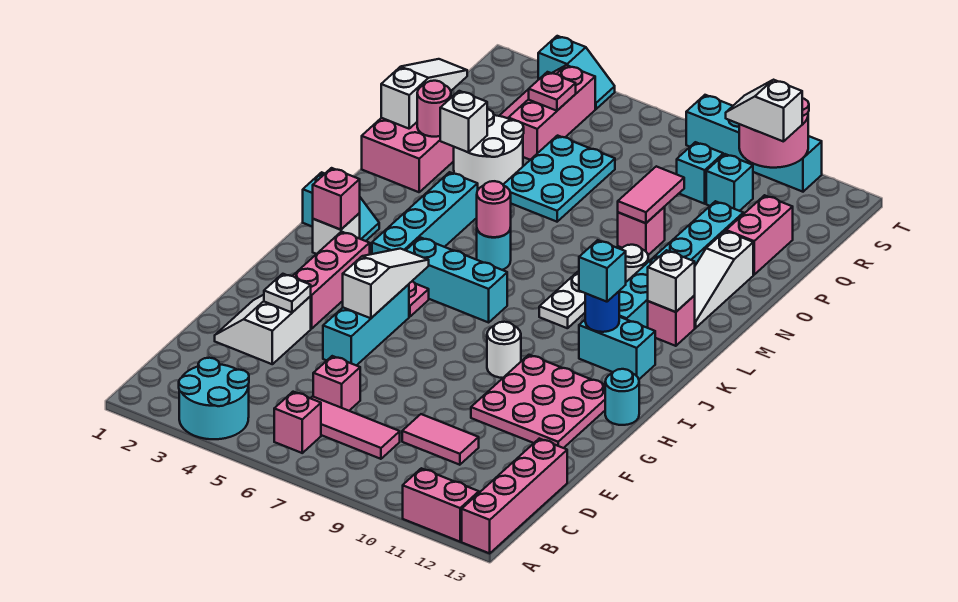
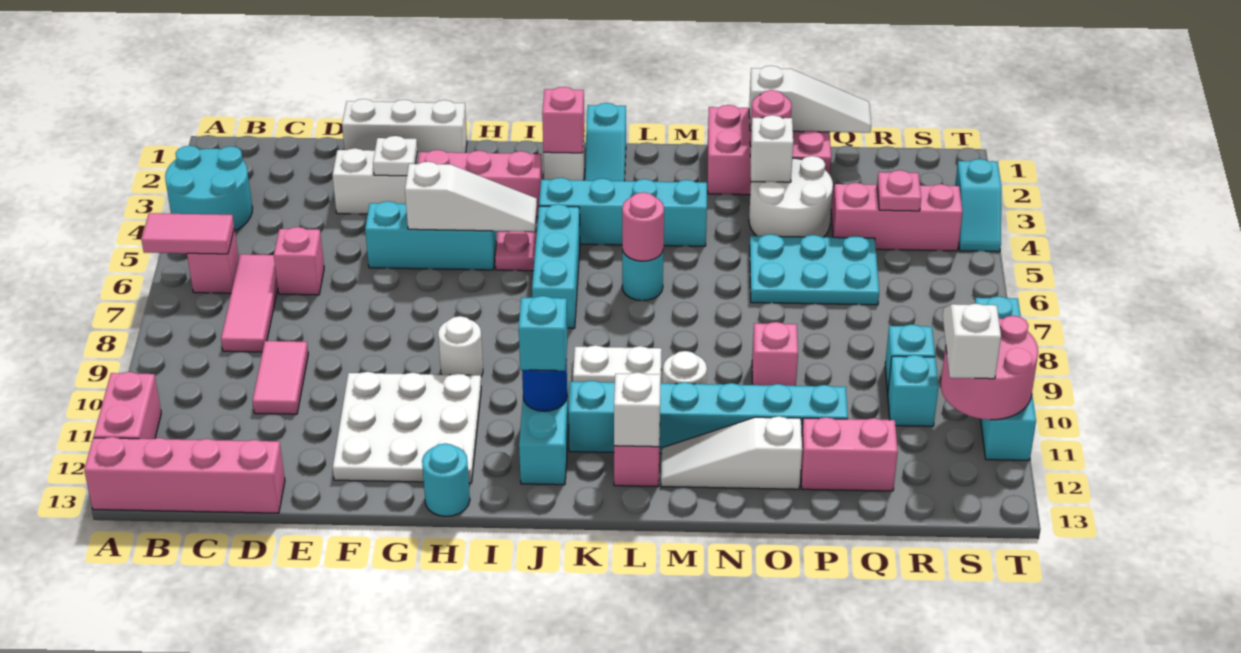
none -> white 1x3 brick [342,99,467,153]
pink 3x3 plate [471,355,605,448] -> white 3x3 plate [333,372,481,483]
pink 1x2 tile [618,166,684,223] -> pink 1x2 tile moved to [141,213,234,254]

